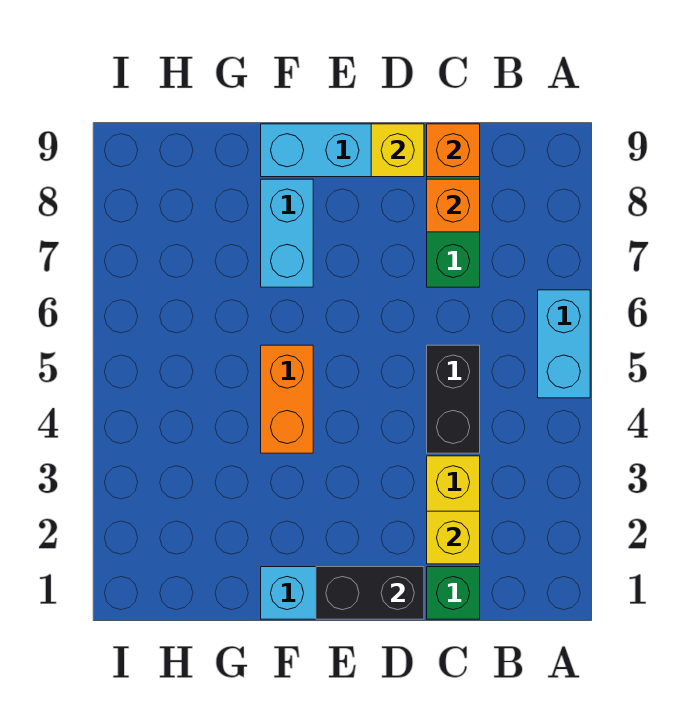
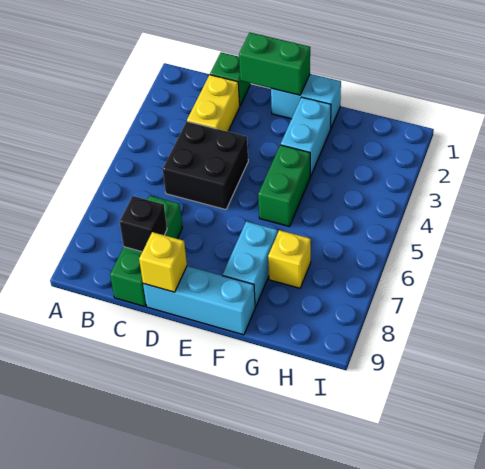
cyan 1x2 brick [538,290,590,398] -> cyan 1x2 brick moved to [281,97,331,176]
yellow 1x1 brick [427,511,480,564] -> yellow 1x1 brick moved to [268,230,311,288]
black 1x2 brick [427,345,480,453] -> black 2x2 brick [163,121,248,210]
orange 1x1 brick [427,179,480,232] -> black 1x1 brick [120,196,167,252]
orange 1x1 brick [427,124,480,177] -> none
black 1x2 brick [316,567,424,619] -> green 1x2 brick [239,33,310,95]
orange 1x2 brick [261,345,313,453] -> green 1x2 brick [258,145,310,227]

